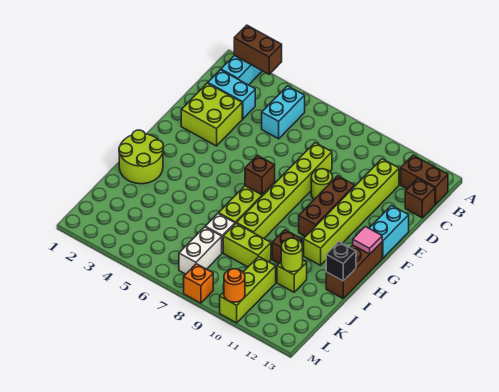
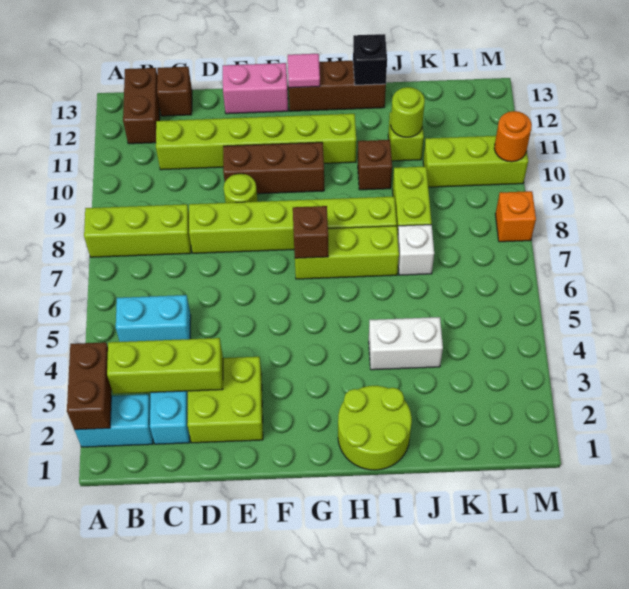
none -> lime 1x3 brick [84,204,191,257]
none -> lime 1x3 brick [107,338,223,394]
cyan 1x2 brick [369,205,409,258] -> pink 1x2 brick [223,63,288,114]
white 1x2 brick [179,227,222,274] -> white 1x2 brick moved to [369,317,443,370]

